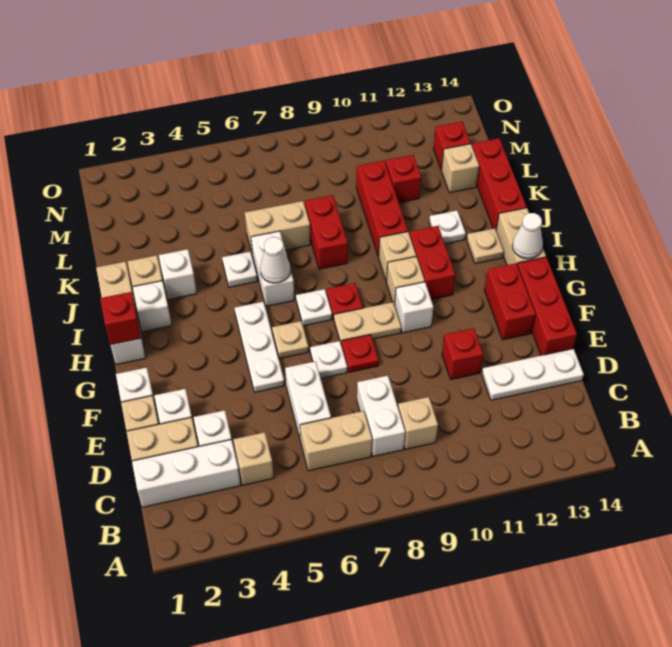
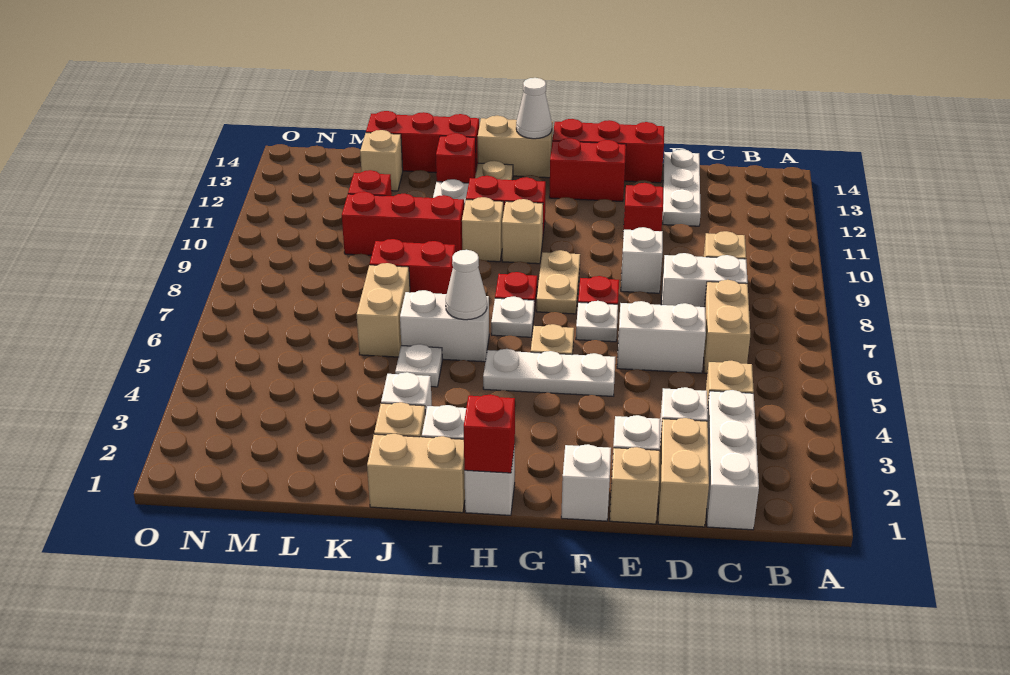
white 1x1 brick [395,282,433,333] -> white 1x1 brick moved to [621,227,663,293]
red 1x1 brick [433,122,471,170] -> red 1x1 brick moved to [436,133,476,183]

